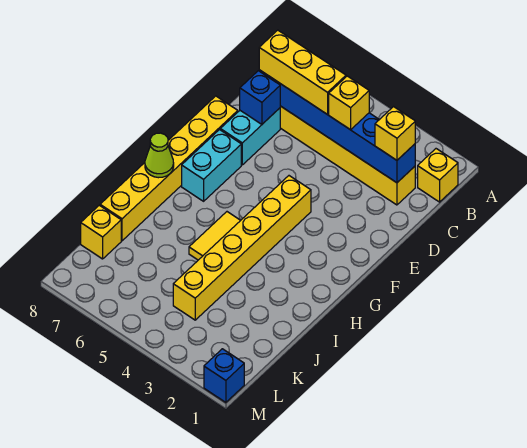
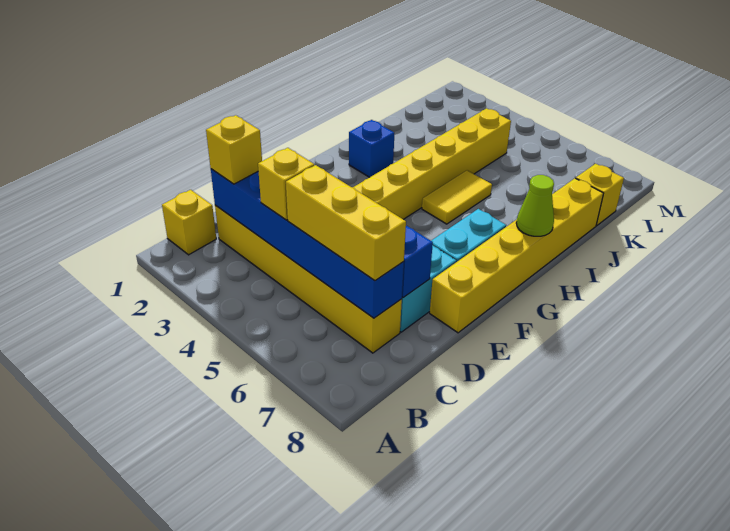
blue 1x1 brick [204,349,244,402] -> blue 1x1 brick moved to [349,120,394,177]

